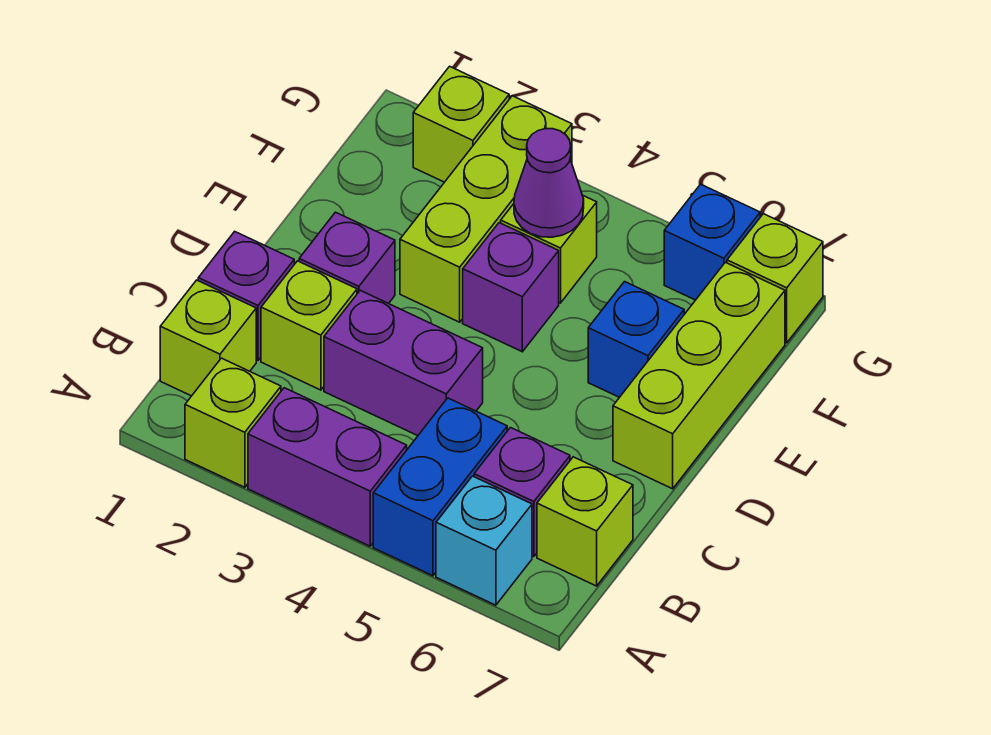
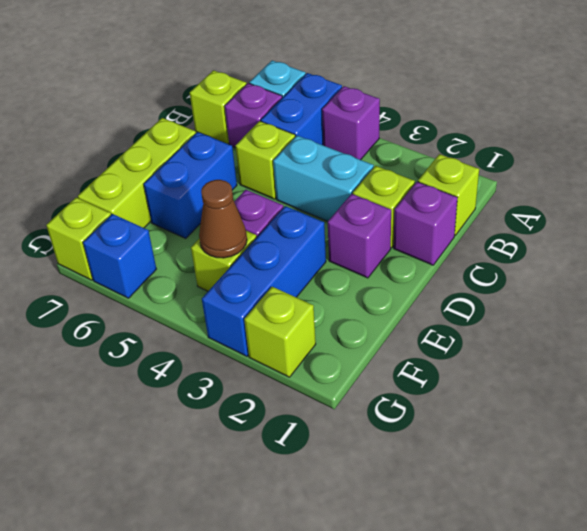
lime 1x1 brick [185,358,281,487] -> lime 1x1 brick moved to [235,121,295,199]
purple 1x2 brick [248,388,407,546] -> purple 1x1 brick [322,86,380,160]
purple 1x2 brick [324,290,483,436] -> cyan 1x2 brick [273,136,374,221]
lime 1x3 brick [400,96,572,322] -> blue 1x3 brick [202,206,326,356]
blue 1x1 brick [588,282,684,397] -> blue 1x2 brick [144,132,237,239]
purple 1x1 cone [514,129,584,237] -> brown 1x1 cone [199,180,247,258]

